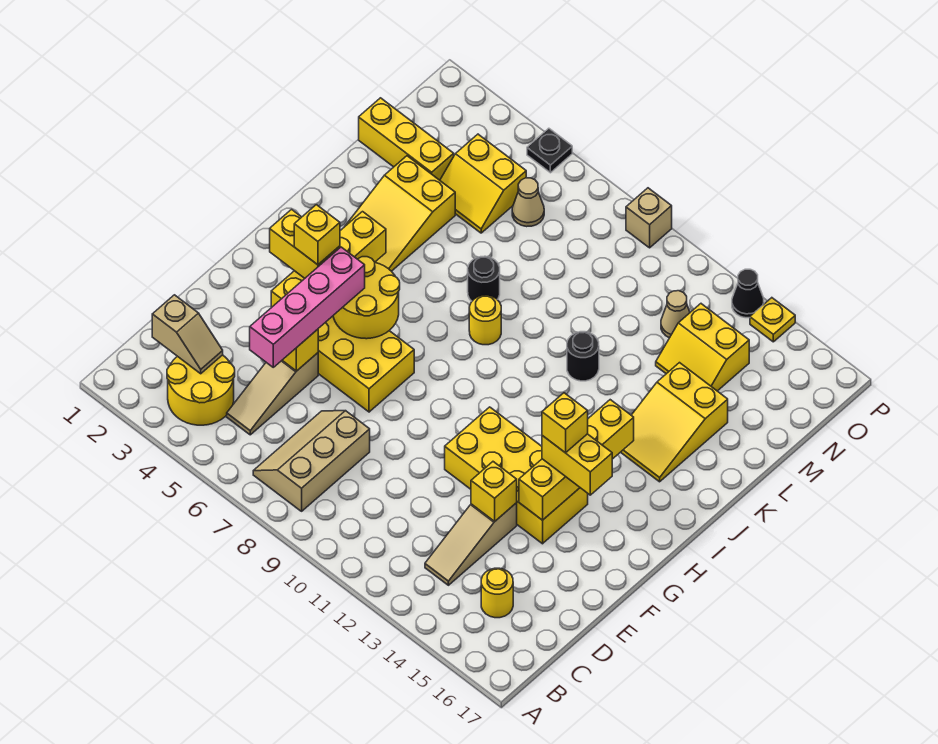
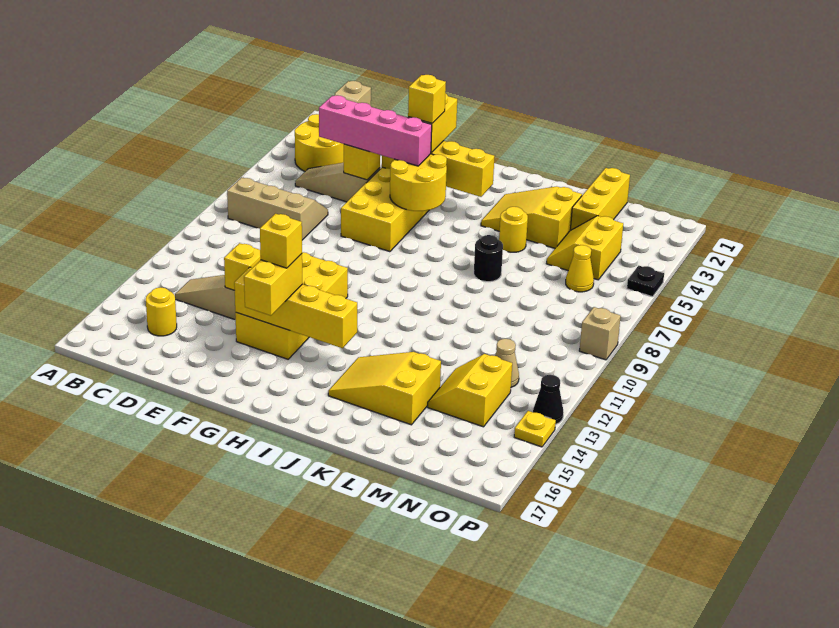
yellow 1x1 round brick [469,295,501,345] -> yellow 1x1 round brick moved to [499,207,528,252]
black 1x1 round brick [567,332,599,381] -> none
tan 1x1 cone [512,178,544,227] -> yellow 1x1 cone [566,245,594,292]

